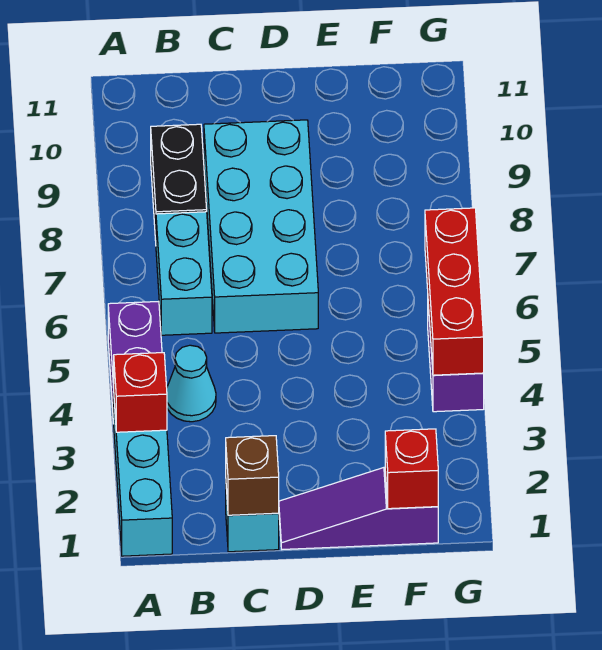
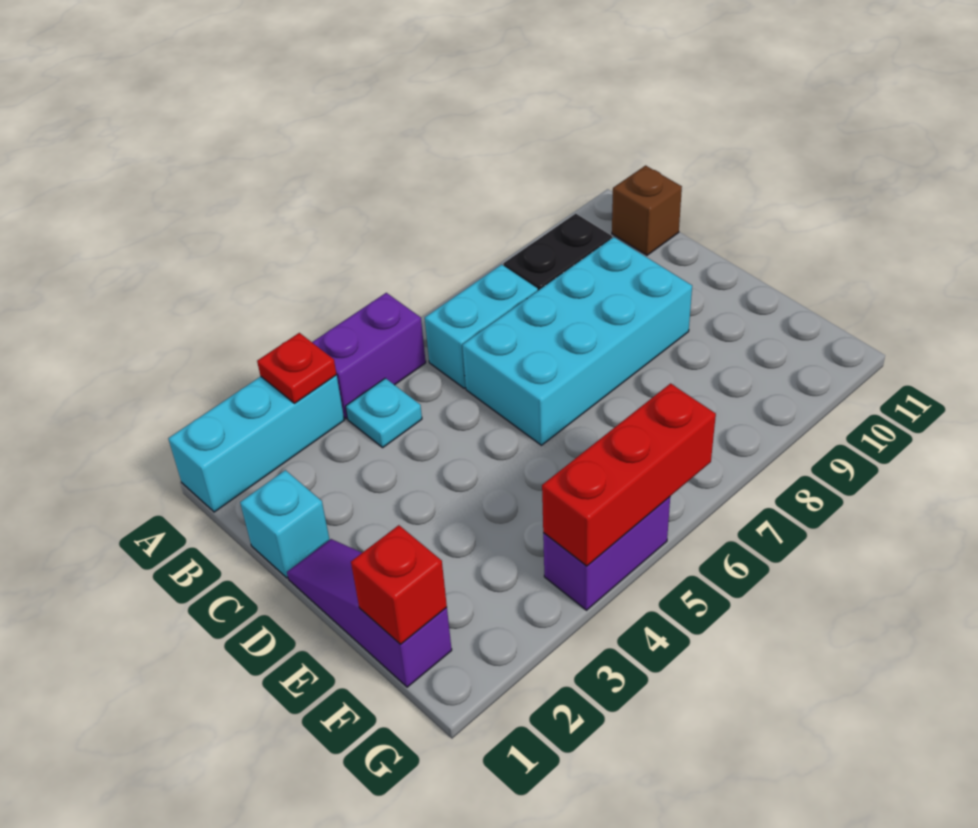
red 1x1 brick [114,353,167,432] -> red 1x1 plate [257,333,337,403]
cyan 1x1 cone [167,345,216,422] -> cyan 1x1 plate [346,378,422,448]
brown 1x1 brick [226,436,279,515] -> brown 1x1 brick moved to [612,166,682,255]

